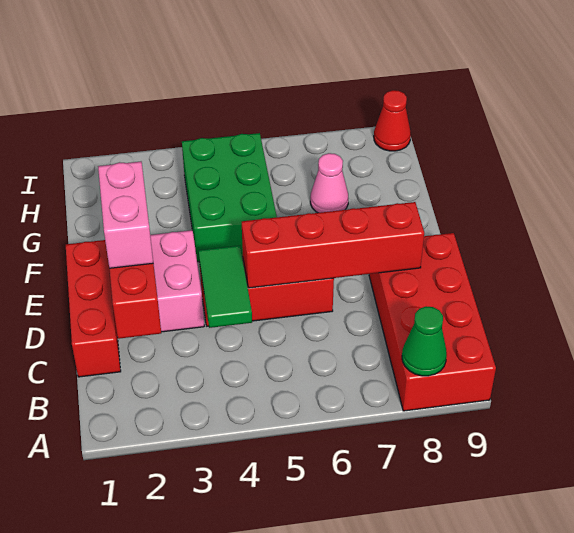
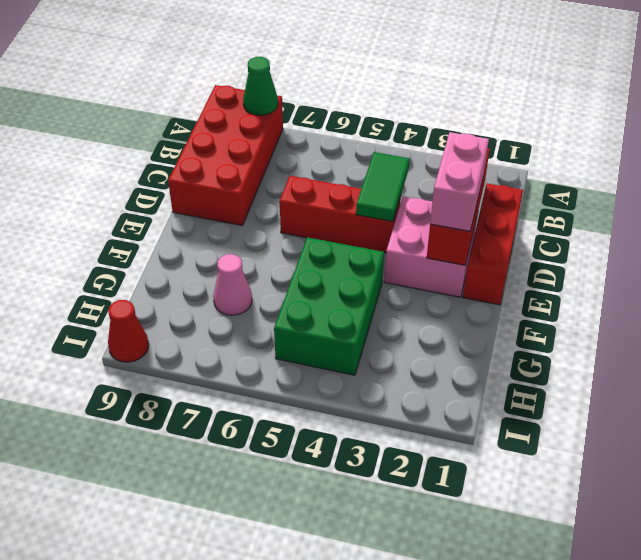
red 1x4 brick [242,202,424,288] -> none

